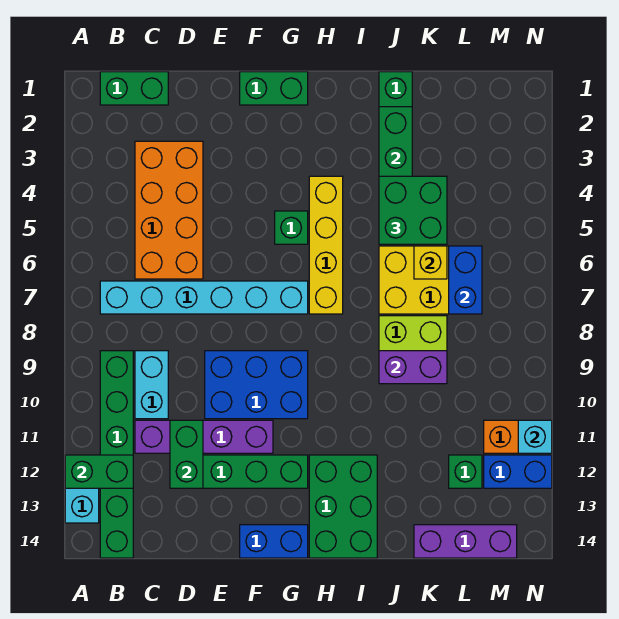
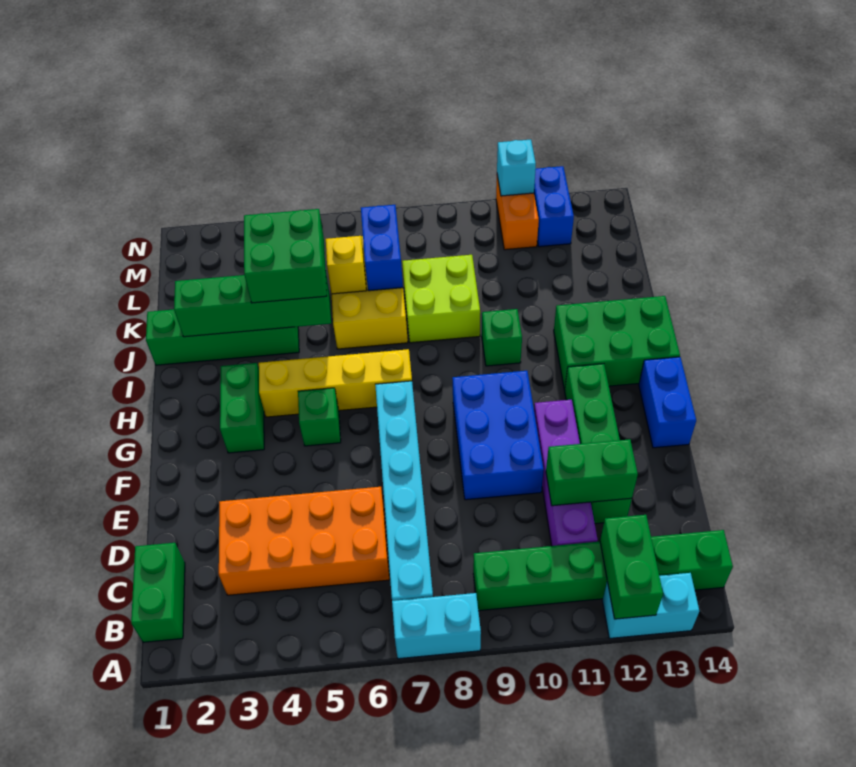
cyan 1x2 brick [135,351,168,419] -> cyan 1x2 brick moved to [392,593,481,659]
green 1x2 brick [240,72,308,105] -> green 1x2 brick moved to [220,363,264,453]
purple 1x2 brick [379,351,447,384] -> none
purple 1x3 brick [414,525,517,558] -> none
blue 1x2 brick [449,246,482,314] -> blue 1x2 brick turned to [361,205,403,291]
green 1x1 brick [449,455,482,488] -> green 1x1 brick moved to [482,309,522,366]

